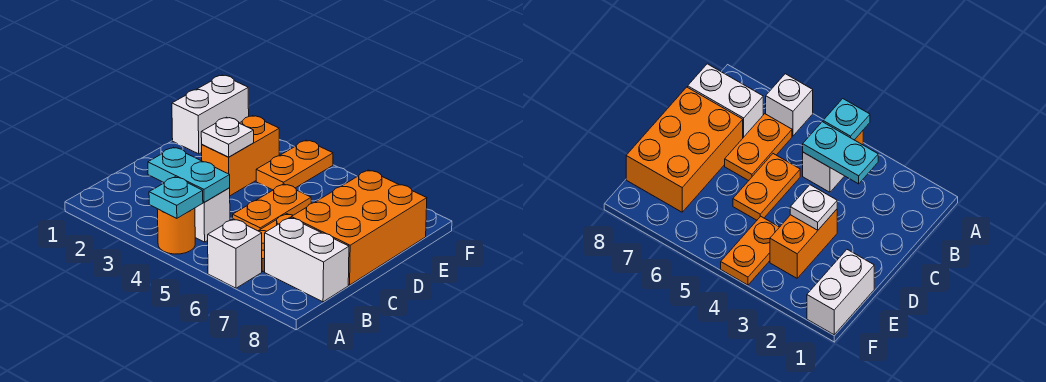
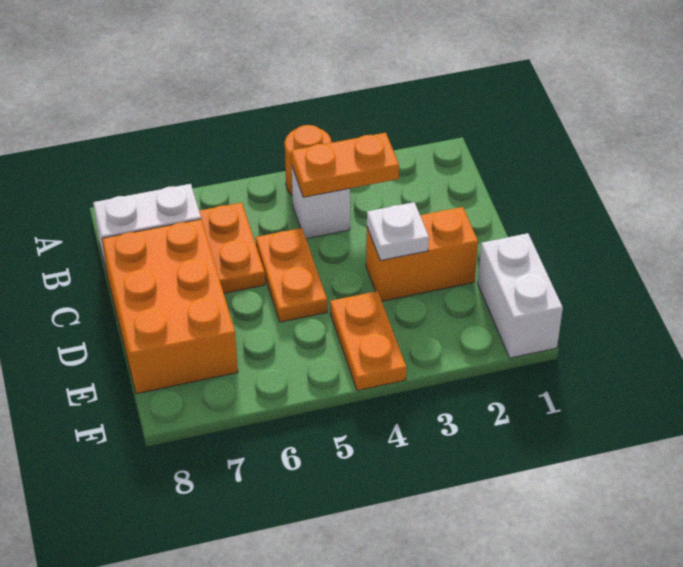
cyan 1x1 plate [149,177,203,218] -> none
white 1x1 brick [208,219,262,288] -> none
cyan 1x2 plate [148,147,230,202] -> orange 1x2 plate [291,133,399,197]
orange 1x2 brick [202,116,279,196] -> orange 1x2 brick turned to [366,207,478,301]

